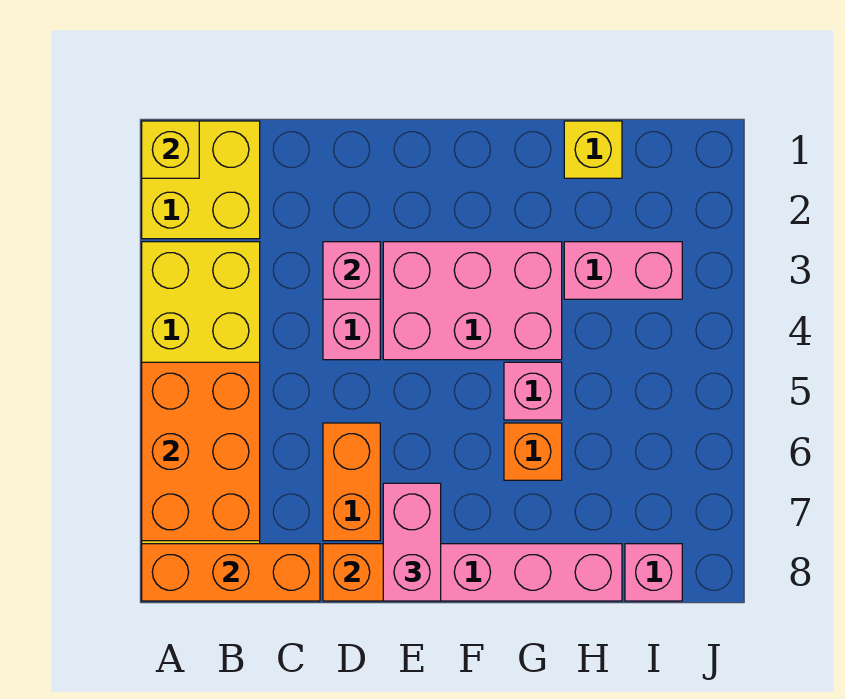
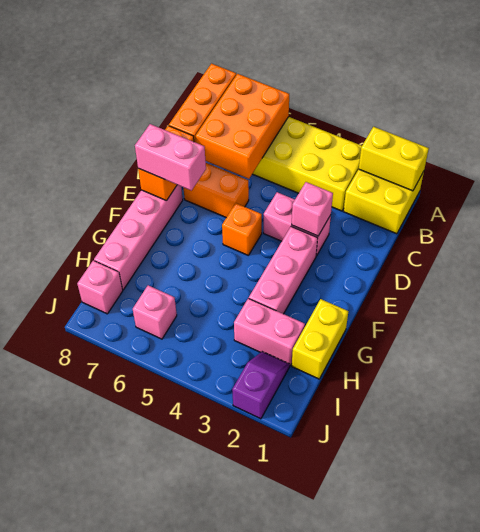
yellow 1x1 brick [142,121,199,178] -> yellow 1x2 brick [359,127,429,191]
orange 2x3 brick [142,362,260,541] -> orange 2x3 brick turned to [196,74,289,179]
pink 2x3 brick [383,242,562,360] -> pink 1x3 brick [249,227,318,314]
pink 1x1 brick [504,362,562,420] -> pink 1x1 brick moved to [133,285,177,339]
orange 1x1 brick [504,423,562,480] -> orange 1x1 brick moved to [222,203,262,255]
yellow 1x1 brick [564,121,622,178] -> yellow 1x2 brick [292,299,348,379]
pink 1x2 brick [564,242,682,299] -> pink 1x2 brick turned to [234,298,305,365]
none -> purple 1x2 slope [232,352,290,419]

